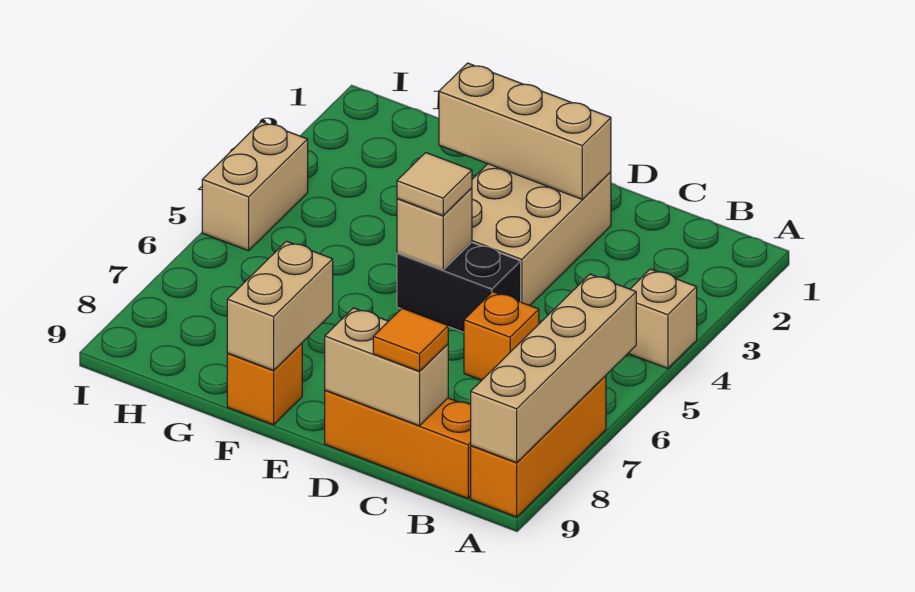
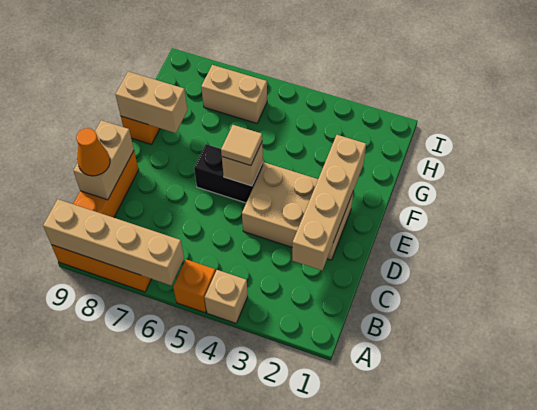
orange 1x1 brick [464,292,539,380] -> orange 1x1 brick moved to [173,259,216,313]
orange 1x1 tile [373,308,448,371] -> orange 1x1 cone [76,128,110,176]
tan 1x3 brick [439,63,611,199] -> tan 1x4 brick [292,135,366,270]
black 1x2 brick [397,242,521,332] -> black 1x2 brick turned to [194,144,263,203]
tan 1x2 brick [202,122,308,251] -> tan 1x2 brick moved to [201,65,267,123]

